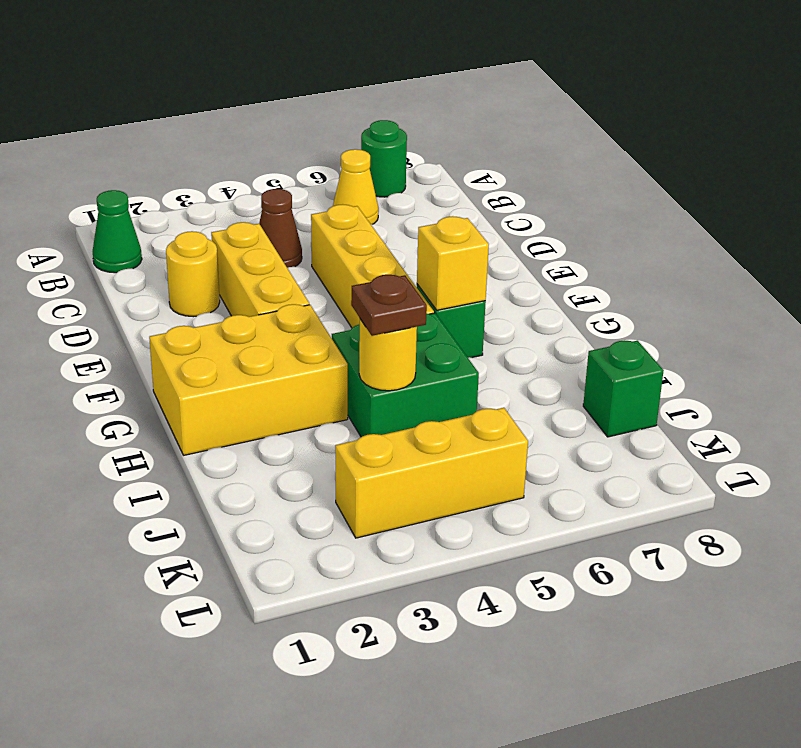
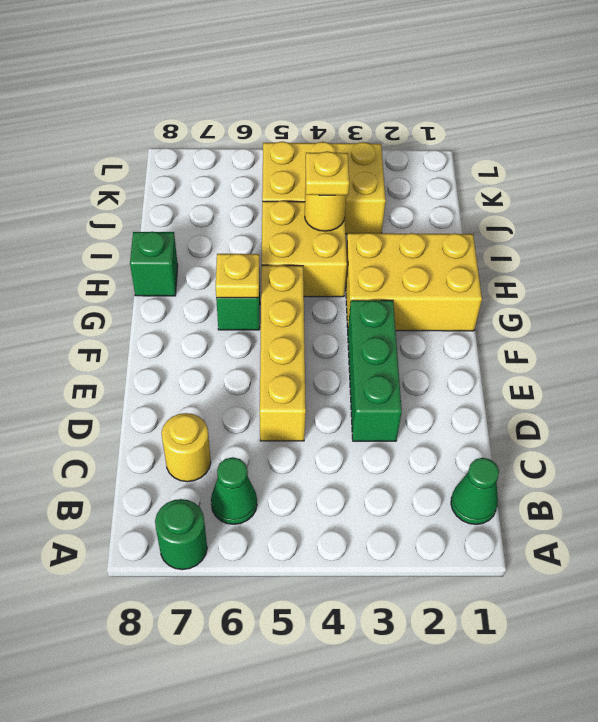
yellow 1x1 cone [333,149,379,224] -> green 1x1 cone [211,457,257,524]
brown 1x1 cone [259,189,302,268] -> none
yellow 1x1 round brick [166,231,220,317] -> yellow 1x1 round brick moved to [162,413,211,482]
yellow 1x3 brick [211,222,309,317] -> green 1x3 brick [348,300,402,441]
yellow 1x1 brick [417,216,489,310] -> yellow 1x1 plate [216,254,259,298]
green 2x2 brick [332,313,479,437] -> yellow 2x2 brick [262,201,347,297]
brown 1x1 plate [351,275,427,336] -> yellow 1x1 plate [306,151,349,195]
green 1x1 brick [583,340,664,437] -> green 1x1 brick moved to [130,232,178,296]
yellow 1x3 brick [335,408,528,538] -> yellow 2x3 brick [262,142,386,234]

